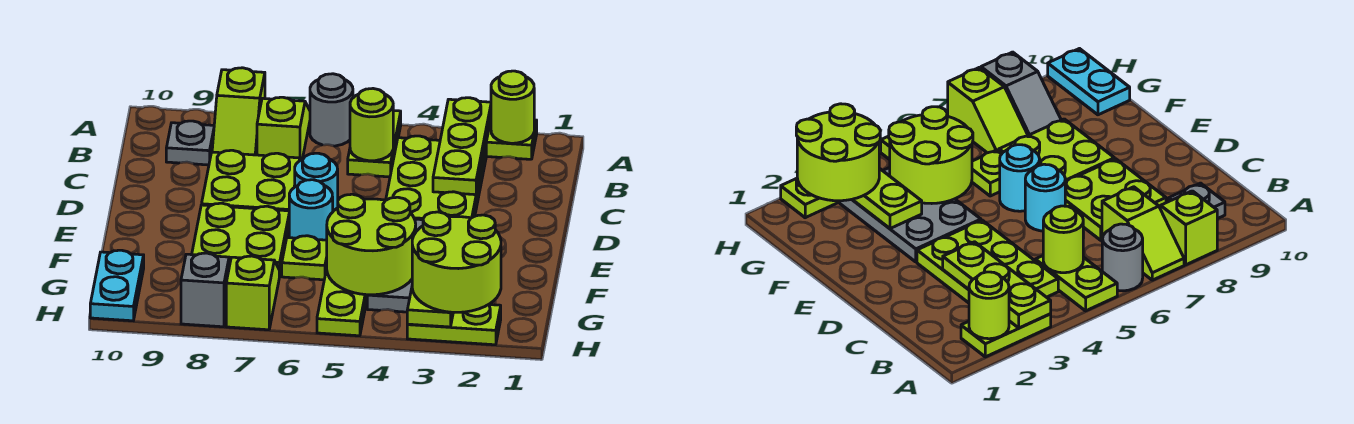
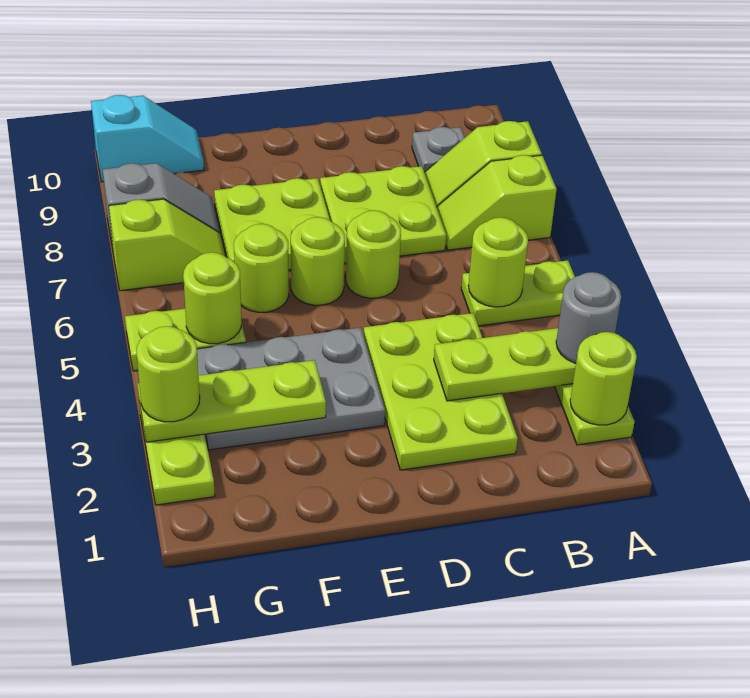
grey 1x1 round brick [310,74,353,146] -> grey 1x1 round brick moved to [556,272,621,363]
lime 1x2 slope [257,97,310,160] -> lime 1x2 slope turned to [437,155,557,250]
lime 2x3 plate [386,136,486,220] -> lime 2x3 plate turned to [364,313,518,470]
cyan 1x1 round brick [295,153,338,211] -> lime 1x1 round brick [346,210,401,298]
cyan 1x1 round brick [289,180,333,240] -> lime 1x1 round brick [291,217,345,305]
lime 2x2 round brick [327,194,416,295] -> lime 1x1 round brick [183,252,241,344]
lime 1x1 plate [282,236,327,280] -> lime 1x1 round brick [234,224,289,312]
lime 2x2 round brick [412,212,501,312] -> lime 1x1 round brick [137,326,200,422]
cyan 1x2 plate [90,250,144,321] -> cyan 1x2 slope [91,95,204,182]

